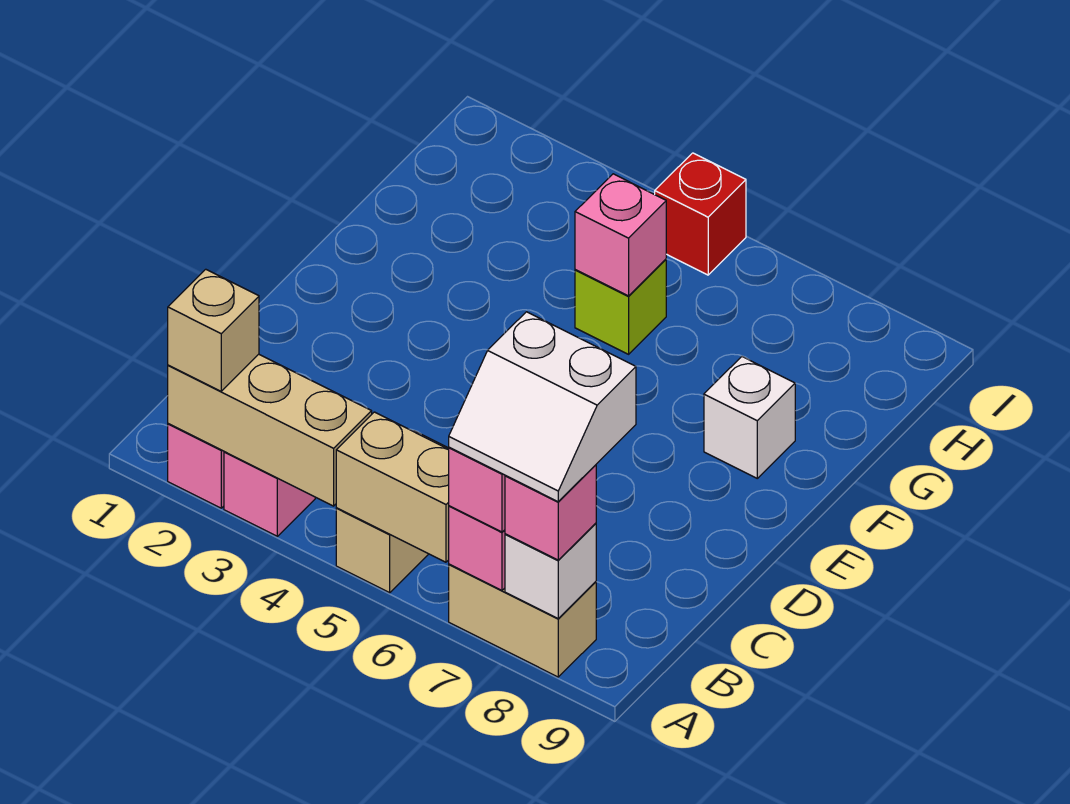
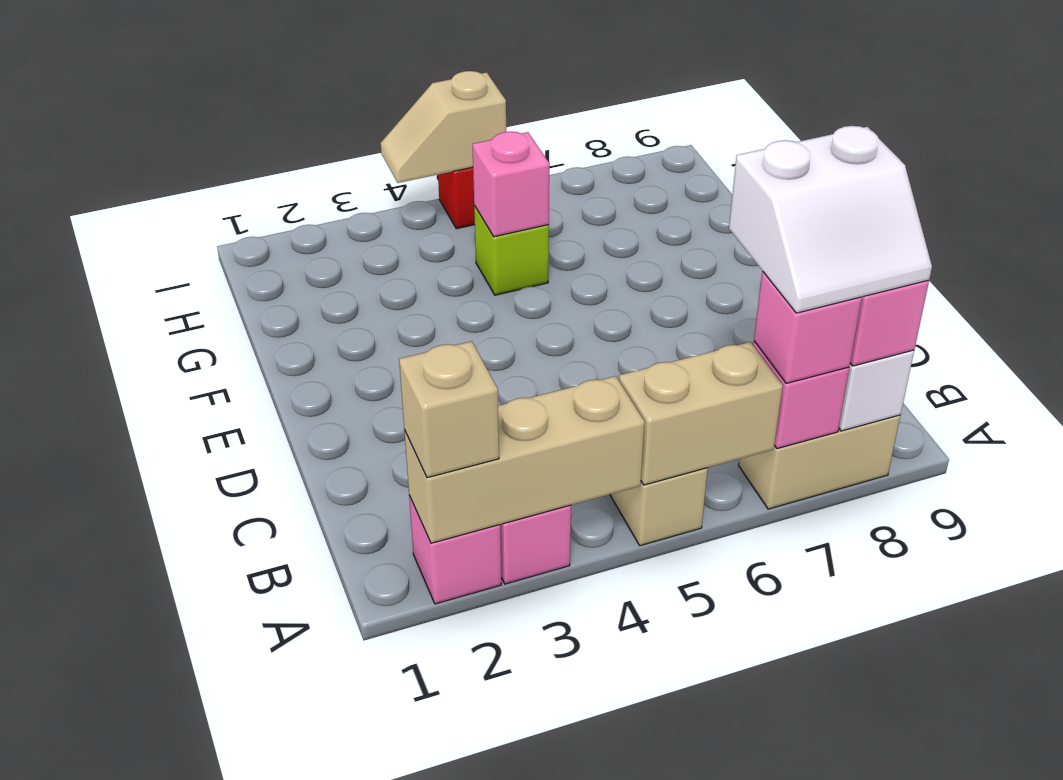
white 1x1 brick [704,357,795,478] -> none
none -> tan 1x2 slope [381,71,506,183]

